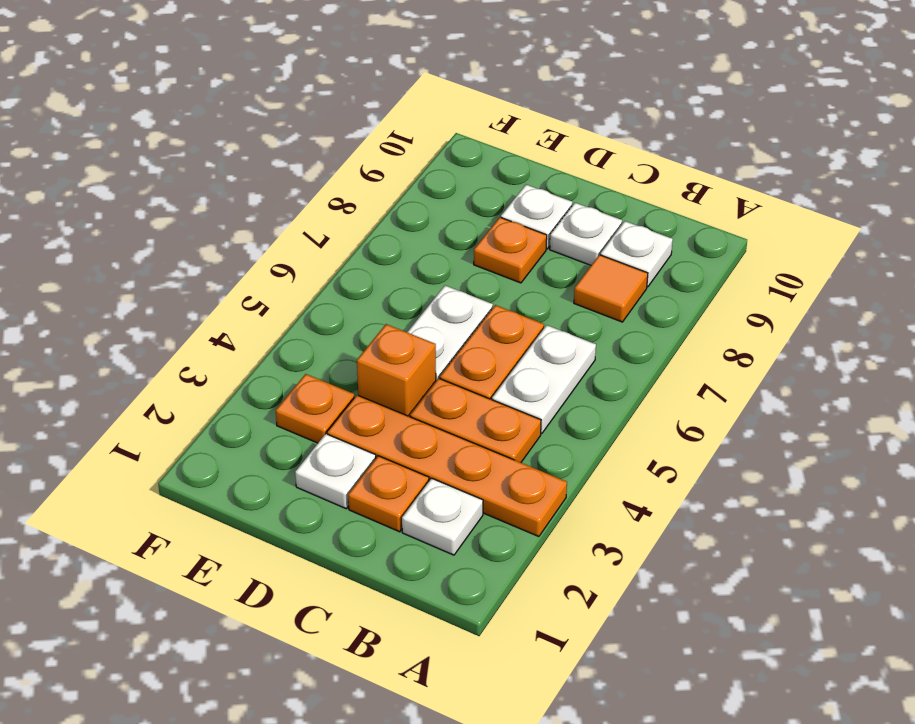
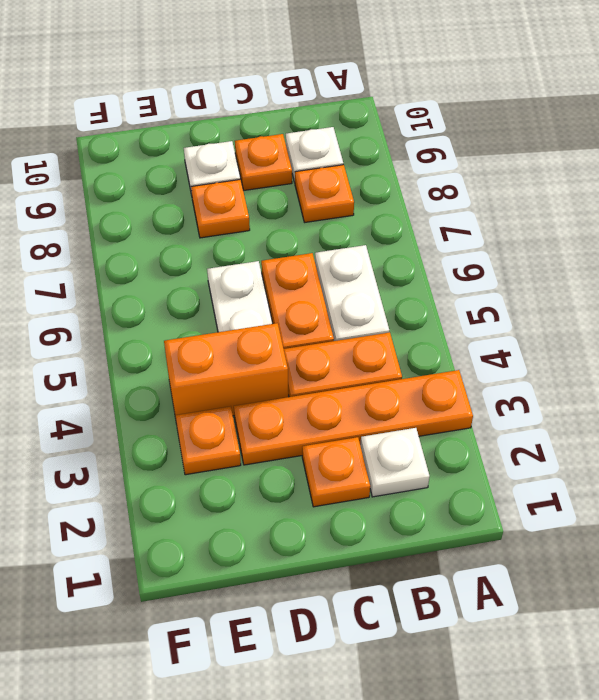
orange 1x1 tile [574,255,648,322] -> orange 1x1 plate [295,165,354,222]
white 1x1 plate [550,203,622,265] -> orange 1x1 plate [235,134,292,191]
white 1x1 plate [295,434,376,509] -> none
orange 1x1 brick [357,324,436,417] -> orange 1x2 brick [164,323,288,418]

